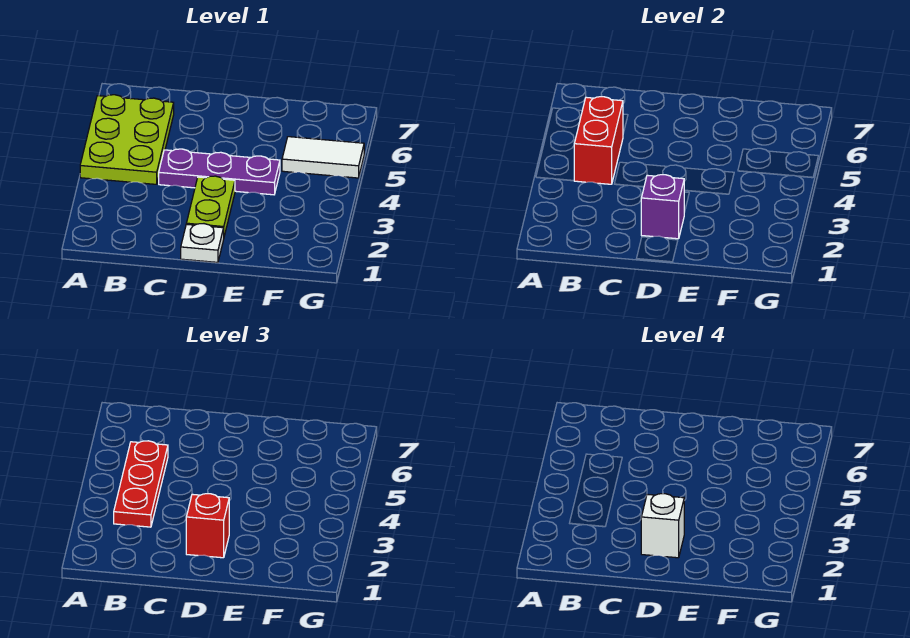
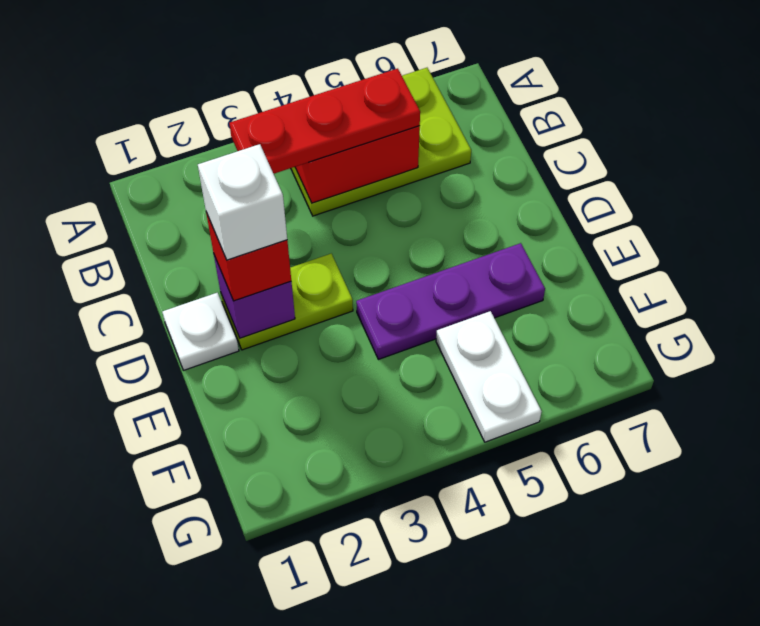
purple 1x3 plate [159,149,280,195] -> purple 1x3 plate turned to [356,243,545,359]
white 1x2 tile [282,137,364,178] -> white 1x2 plate [436,311,542,442]

